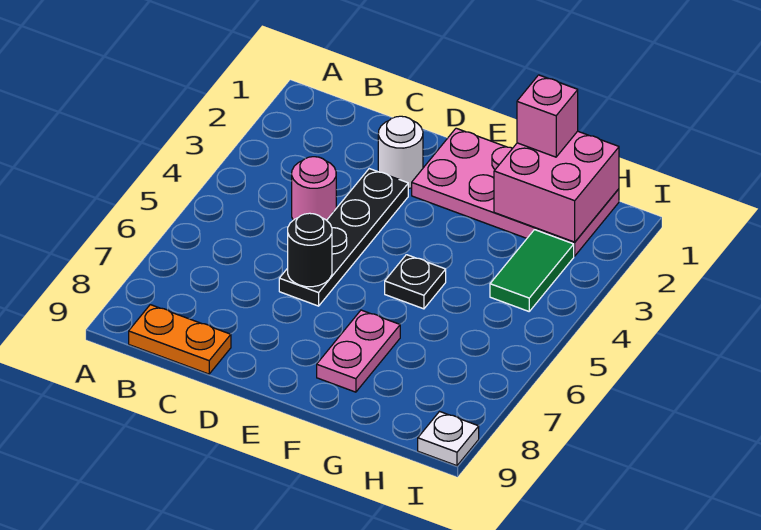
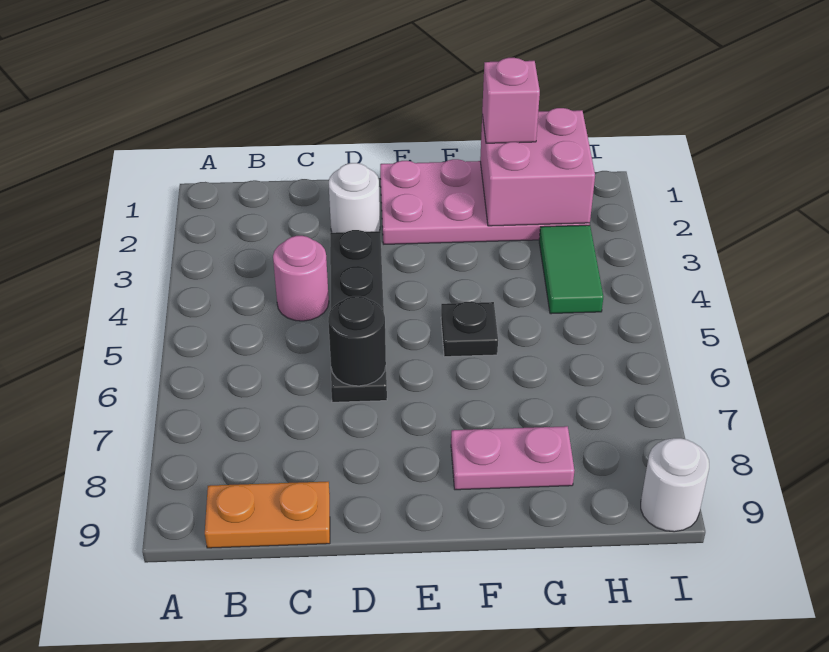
pink 1x2 plate [317,310,400,392] -> pink 1x2 plate turned to [451,426,574,490]
white 1x1 plate [418,412,479,466] -> white 1x1 round brick [641,438,709,532]

